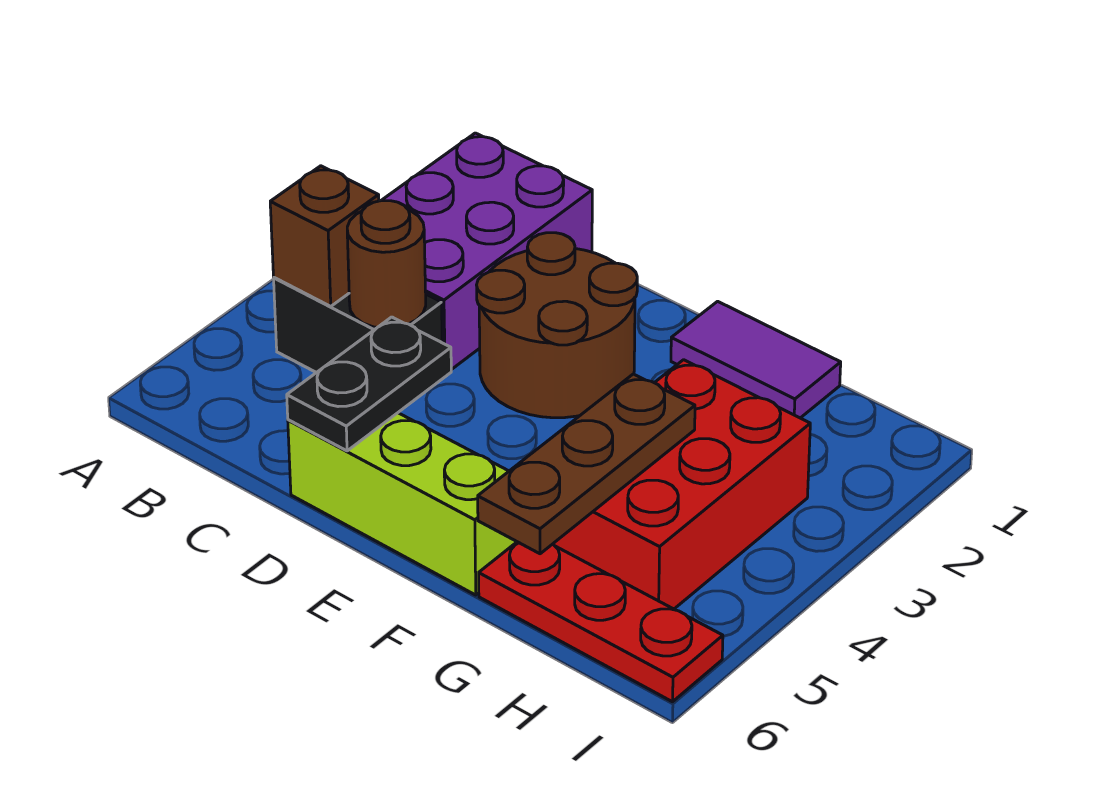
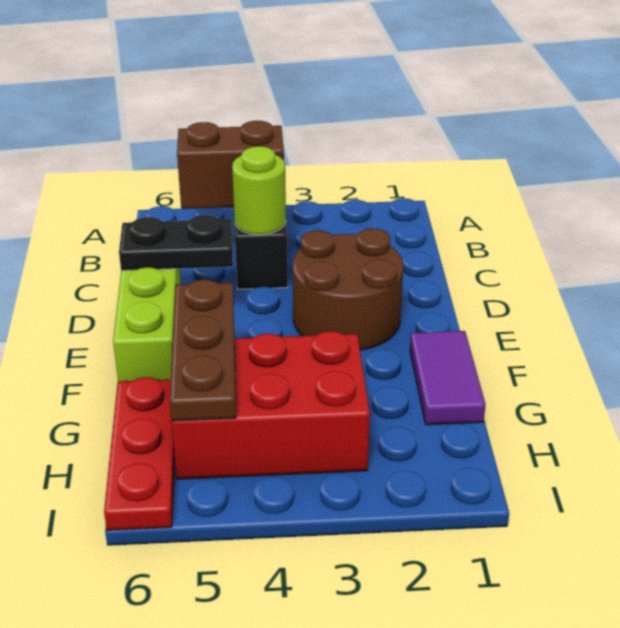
purple 2x3 brick [381,133,592,370] -> none
brown 1x1 brick [270,166,379,306] -> brown 1x2 brick [177,121,284,209]
brown 1x1 round brick [347,201,426,327] -> lime 1x1 round brick [232,146,286,235]
brown 1x3 plate [478,374,695,554] -> brown 1x3 plate turned to [170,279,236,421]

